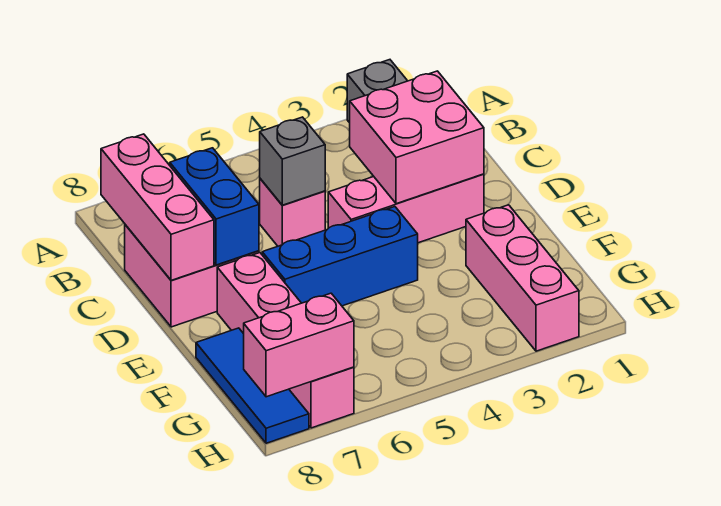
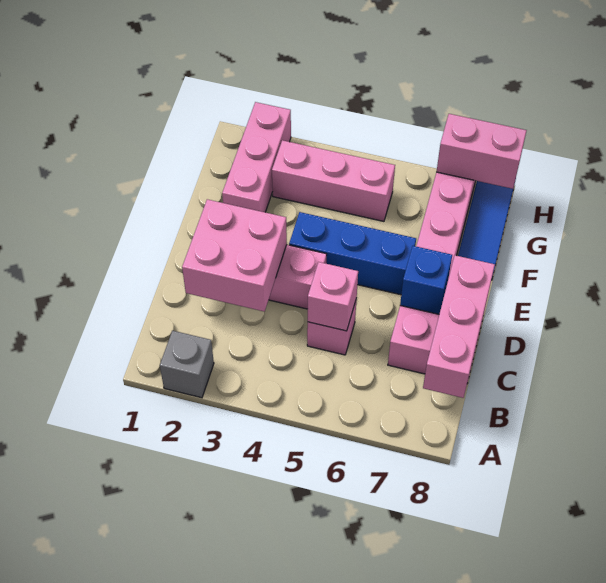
grey 1x1 brick [260,117,325,205] -> pink 1x1 brick [308,262,358,331]
blue 1x2 brick [170,148,259,265] -> blue 1x1 brick [400,246,452,314]
none -> pink 1x3 brick [272,140,395,221]

